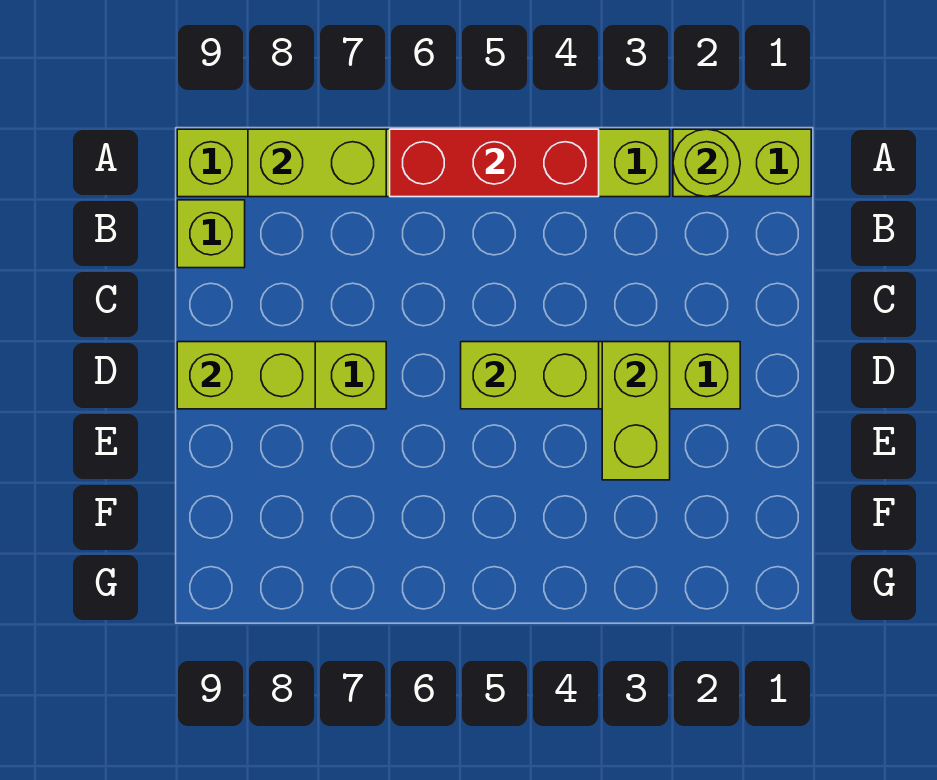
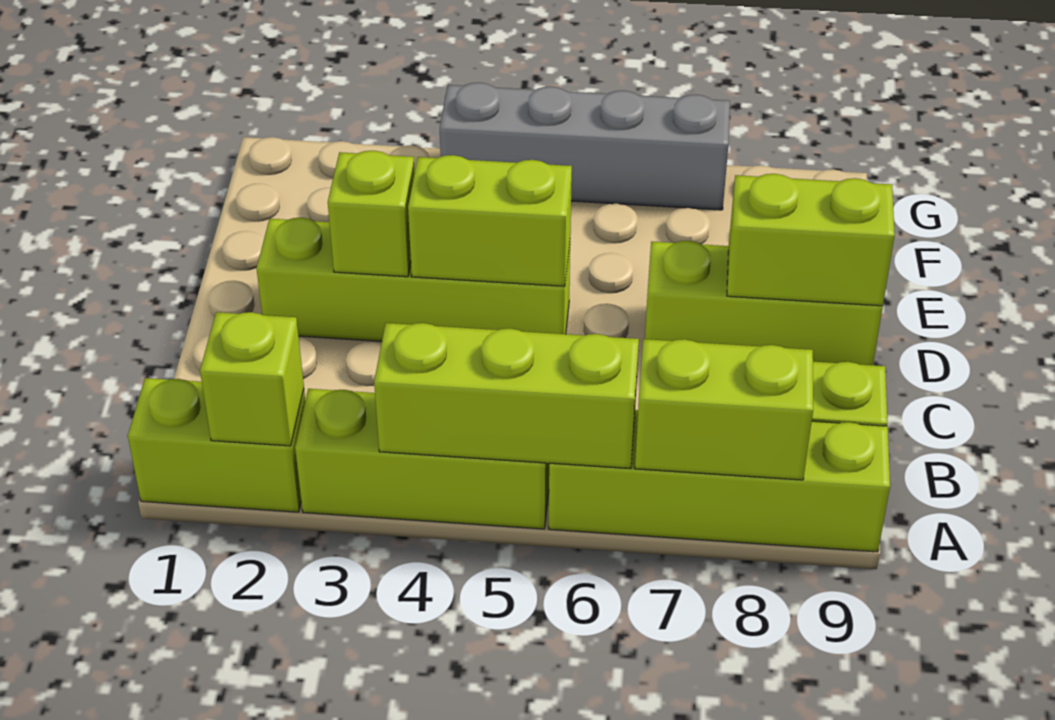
lime 1x1 round brick [673,129,740,197] -> lime 1x1 brick [200,312,304,446]
red 1x3 brick [390,129,599,197] -> lime 1x3 brick [374,323,639,469]
lime 1x2 brick [602,342,670,480] -> lime 1x1 brick [328,151,415,277]
none -> grey 1x4 brick [440,83,730,210]

